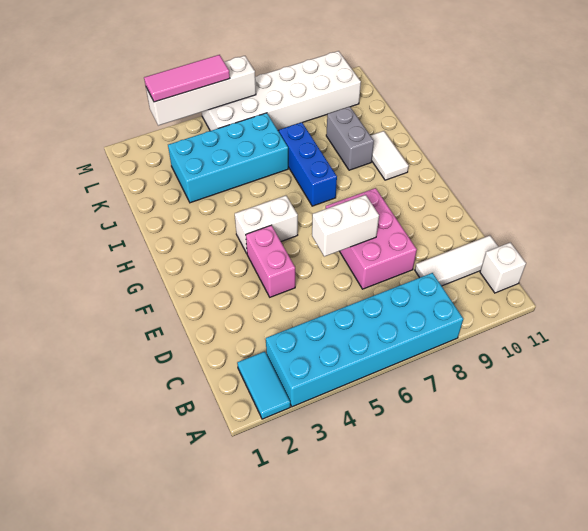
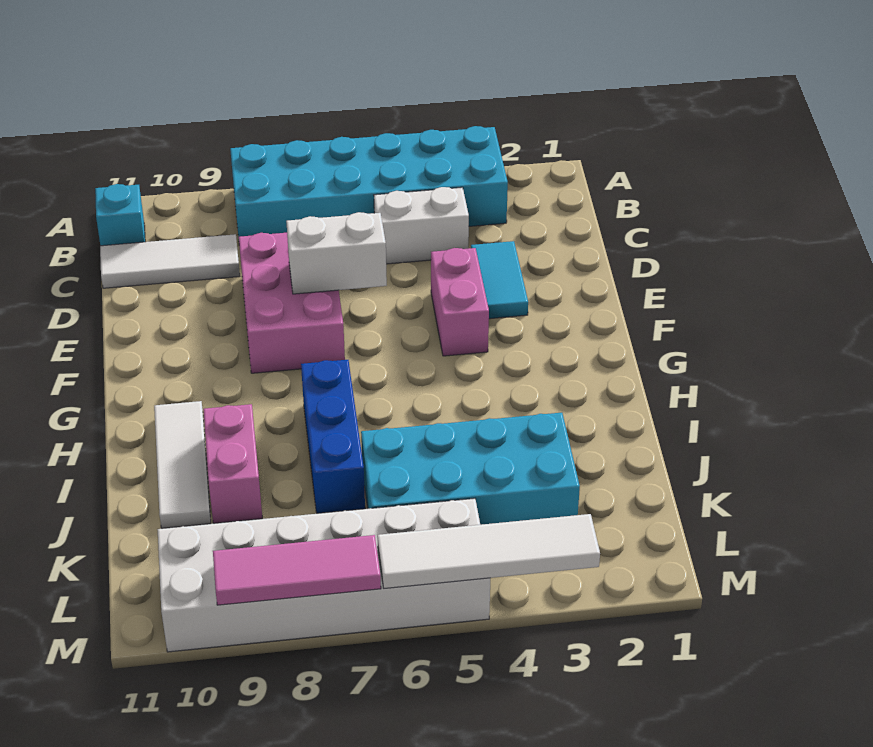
cyan 1x2 tile [237,352,290,419] -> cyan 1x2 tile moved to [471,241,528,319]
white 1x1 brick [480,242,526,293] -> cyan 1x1 brick [95,184,145,246]
white 1x2 brick [235,196,298,253] -> white 1x2 brick moved to [374,187,469,264]
white 1x2 tile [370,131,409,180] -> white 1x3 tile [154,401,211,528]
grey 1x2 brick [326,107,374,170] -> pink 1x2 brick [203,404,262,523]
white 1x4 brick [146,56,256,126] -> white 1x4 tile [377,514,600,588]
pink 1x3 tile [144,55,230,102] -> pink 1x3 tile moved to [213,535,381,605]

